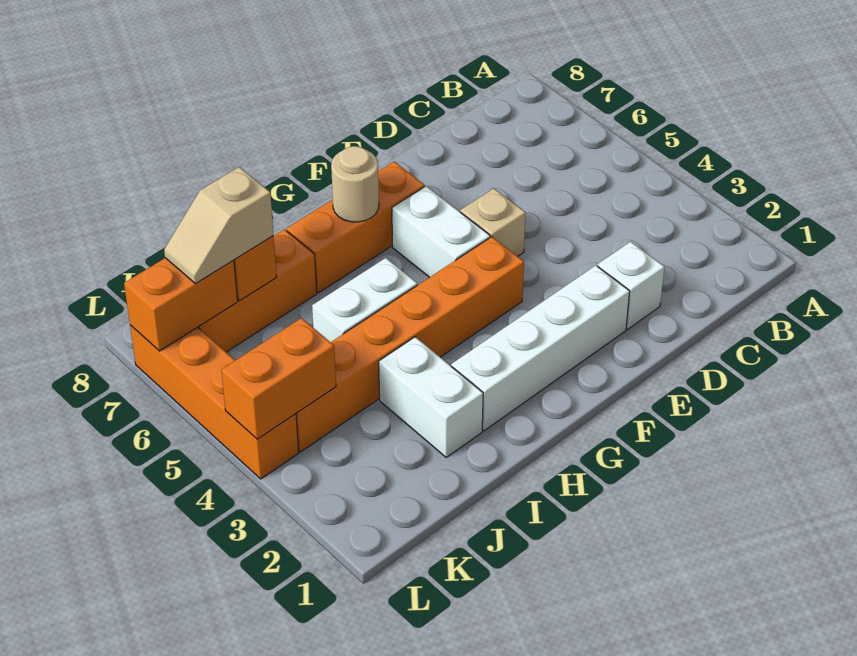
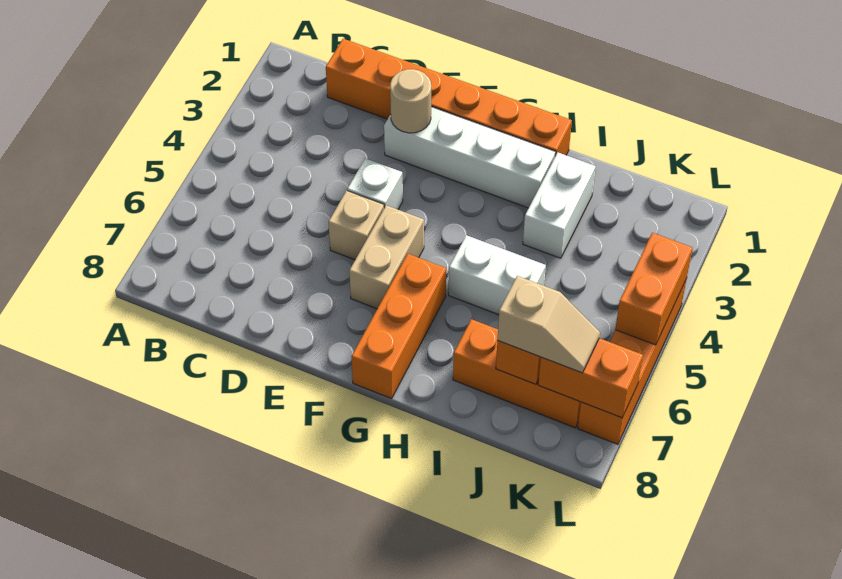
white 1x1 brick [597,242,664,329] -> white 1x1 brick moved to [347,158,403,209]
orange 1x6 brick [296,237,524,452] -> orange 1x6 brick moved to [326,39,572,156]
white 1x2 brick [392,186,490,277] -> tan 1x2 brick [349,205,424,309]
orange 1x3 brick [286,162,425,293] -> orange 1x3 brick turned to [351,254,446,399]
tan 1x1 round brick [331,146,379,222] -> tan 1x1 round brick moved to [390,69,431,133]
orange 1x2 brick [221,318,336,439] -> orange 1x2 brick turned to [615,233,693,345]

